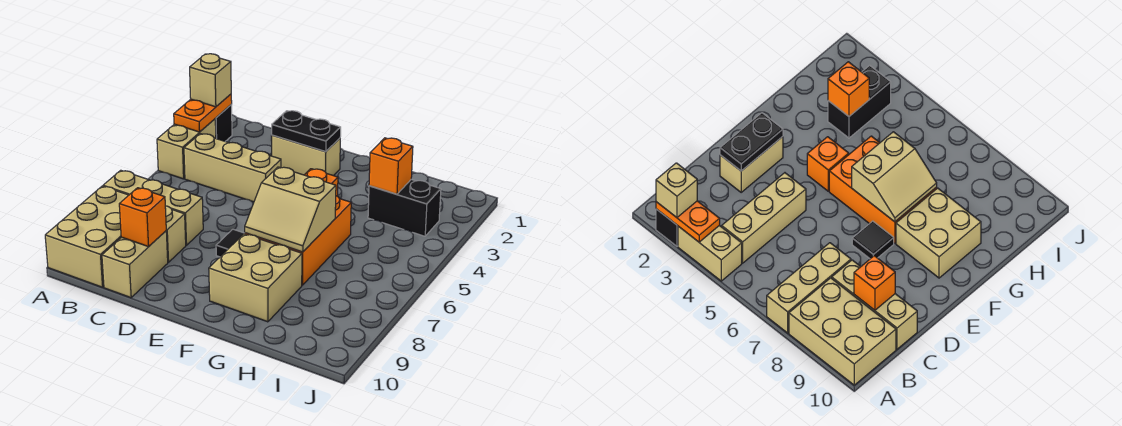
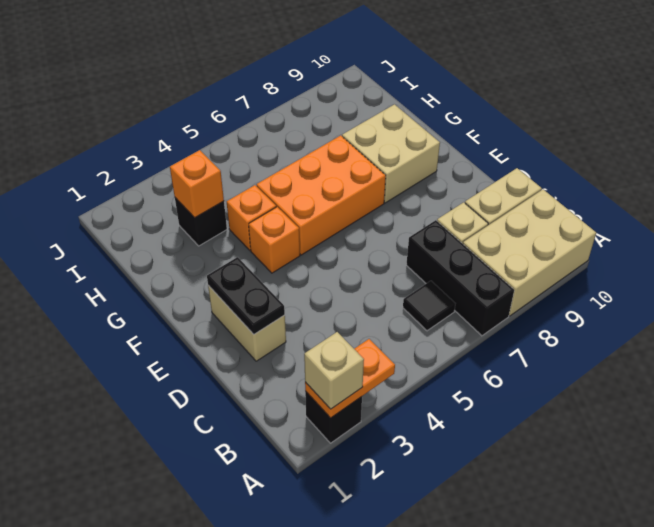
tan 1x2 brick [157,119,216,179] -> none
tan 1x3 brick [103,170,203,245] -> black 1x3 brick [406,220,514,336]
tan 1x3 brick [184,134,281,202] -> none
orange 1x1 brick [119,188,166,247] -> orange 1x1 brick moved to [227,185,276,250]
black 1x1 tile [216,229,245,257] -> black 1x1 tile moved to [403,281,455,331]
tan 2x2 slope [245,167,336,252] -> none
black 1x2 brick [368,180,441,236] -> black 1x1 brick [175,198,227,246]

